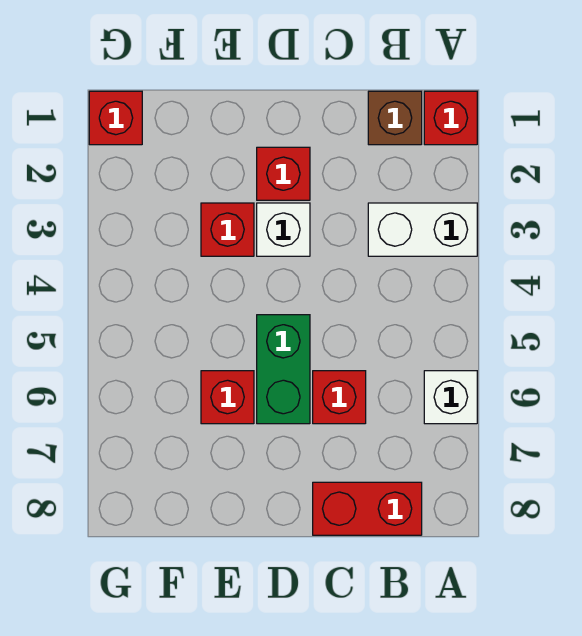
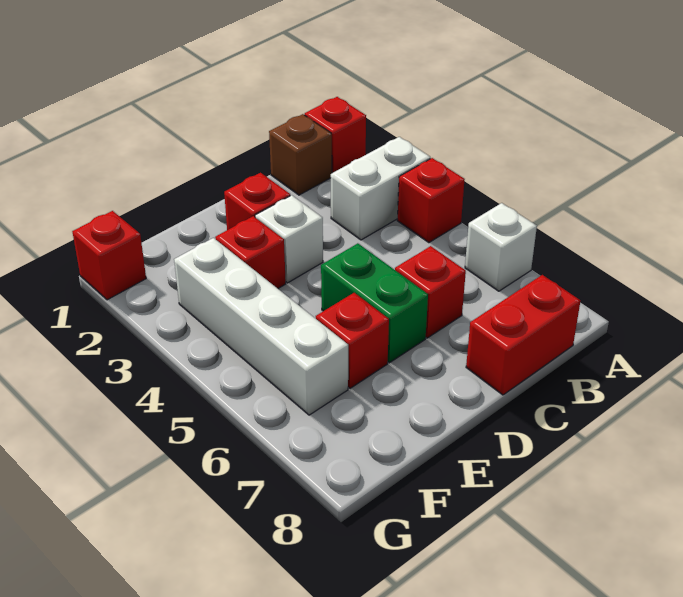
none -> red 1x1 brick [397,158,465,243]
none -> white 1x4 brick [174,238,348,415]

